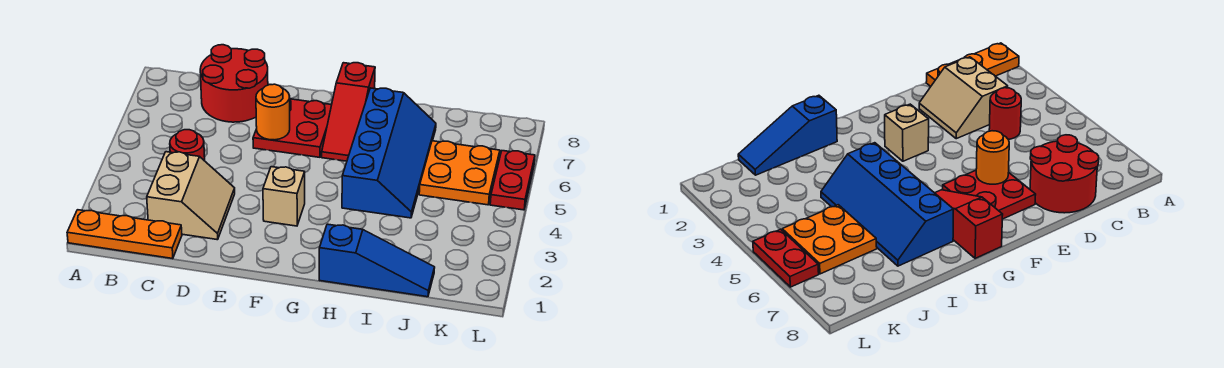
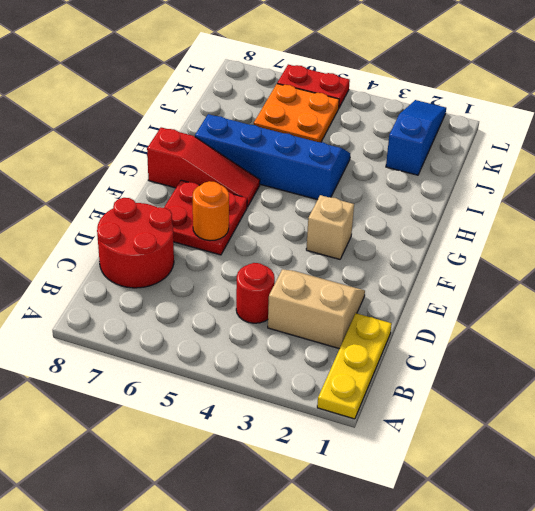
orange 1x3 plate [67,210,182,259] -> yellow 1x3 plate [317,313,392,419]
blue 1x3 slope [319,224,435,297] -> blue 1x3 slope moved to [386,100,446,175]

